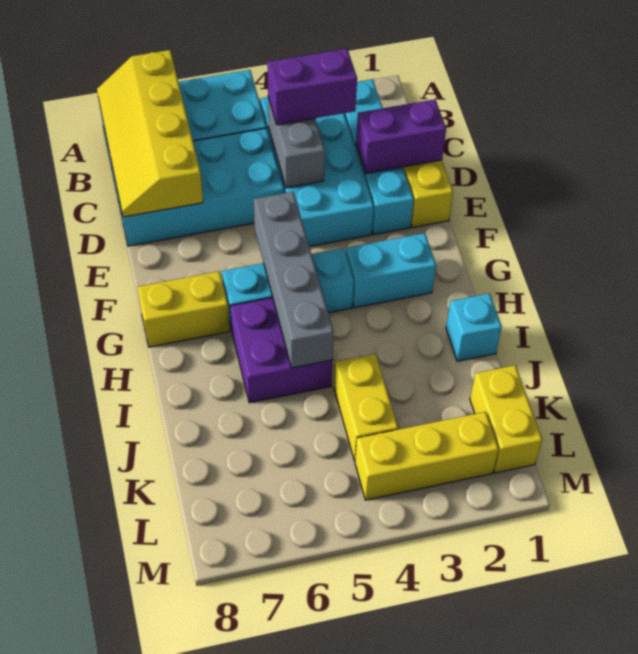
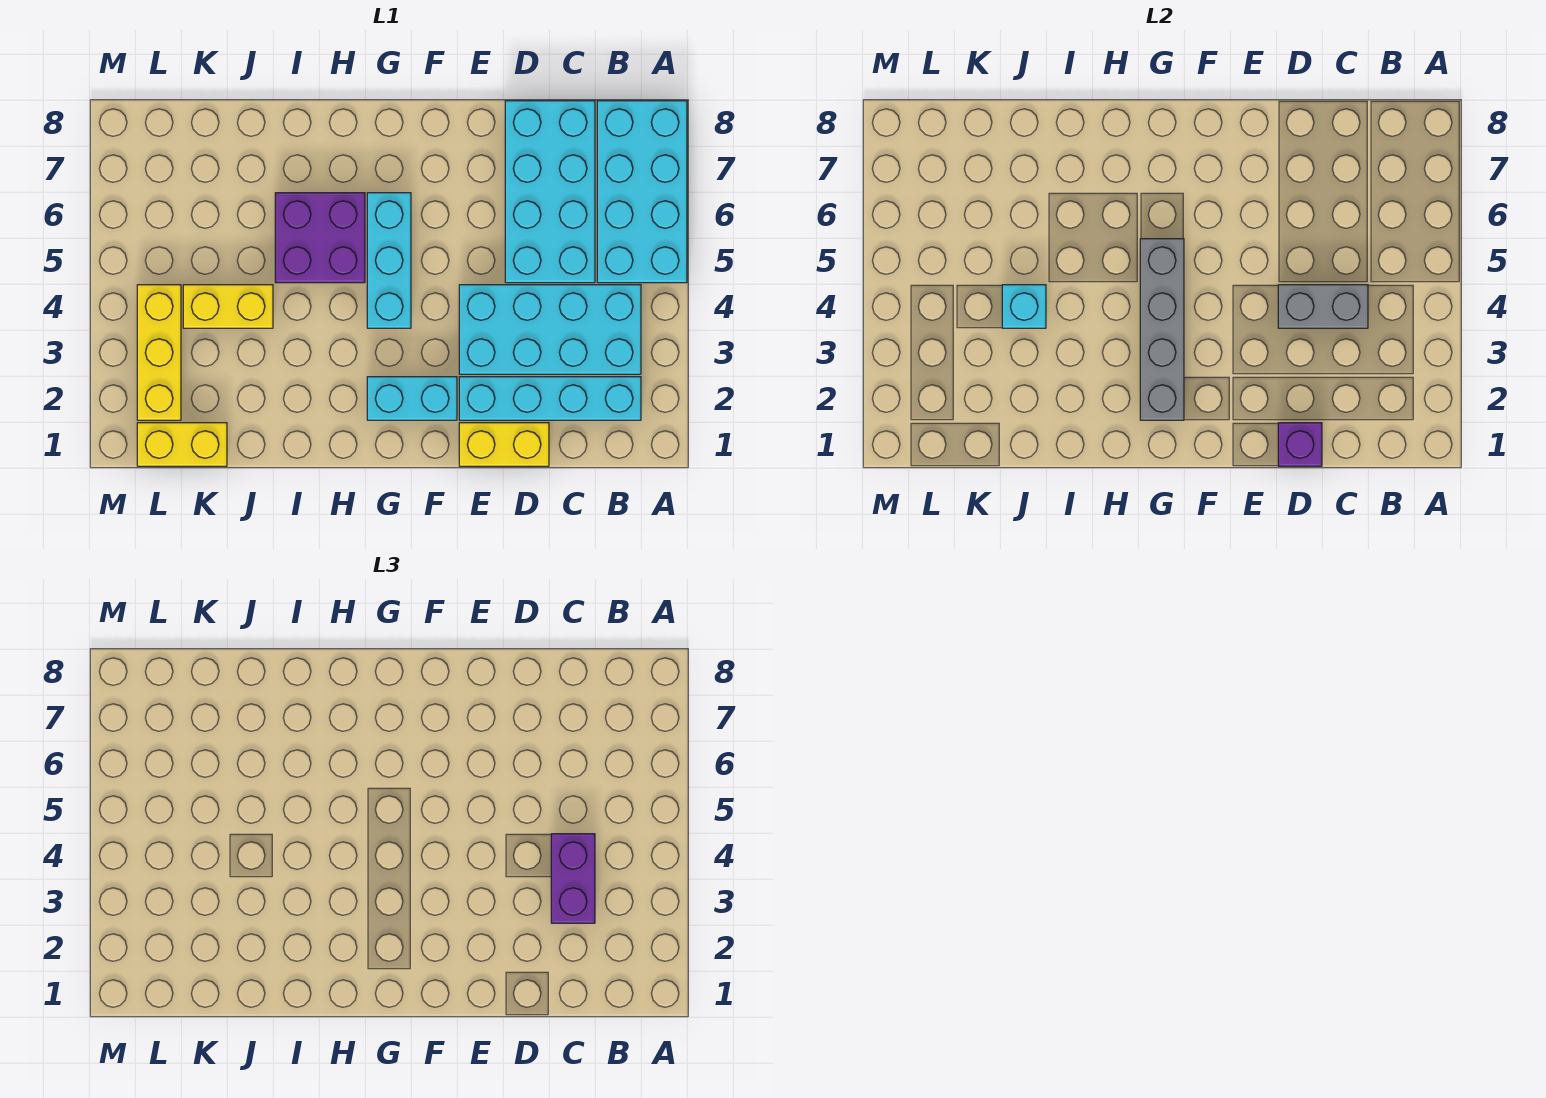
yellow 2x4 slope [97,50,203,217] -> none
purple 1x2 brick [356,99,446,174] -> purple 1x1 brick [1278,423,1322,466]
grey 1x4 brick [254,192,334,368] -> grey 1x4 brick turned to [1140,239,1184,420]
cyan 1x2 brick [346,233,436,308] -> cyan 1x2 brick turned to [367,377,457,420]
yellow 1x2 brick [138,271,230,347] -> none
cyan 1x1 brick [446,293,502,361] -> cyan 1x1 brick moved to [1002,285,1046,328]

